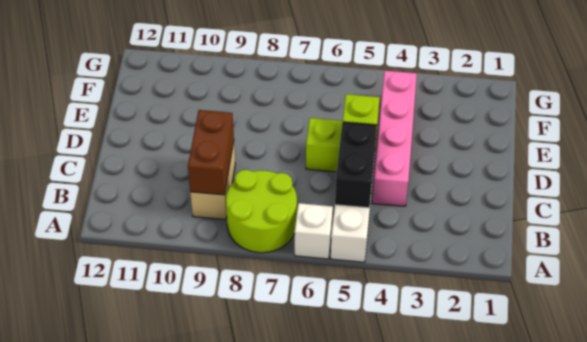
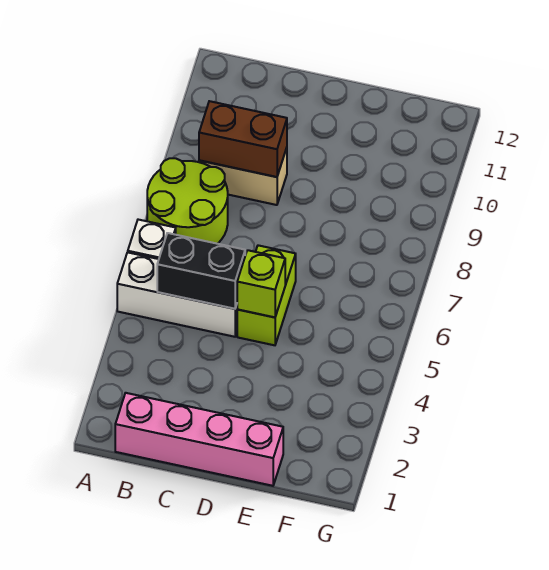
pink 1x4 brick [372,71,417,206] -> pink 1x4 brick moved to [115,393,283,486]

